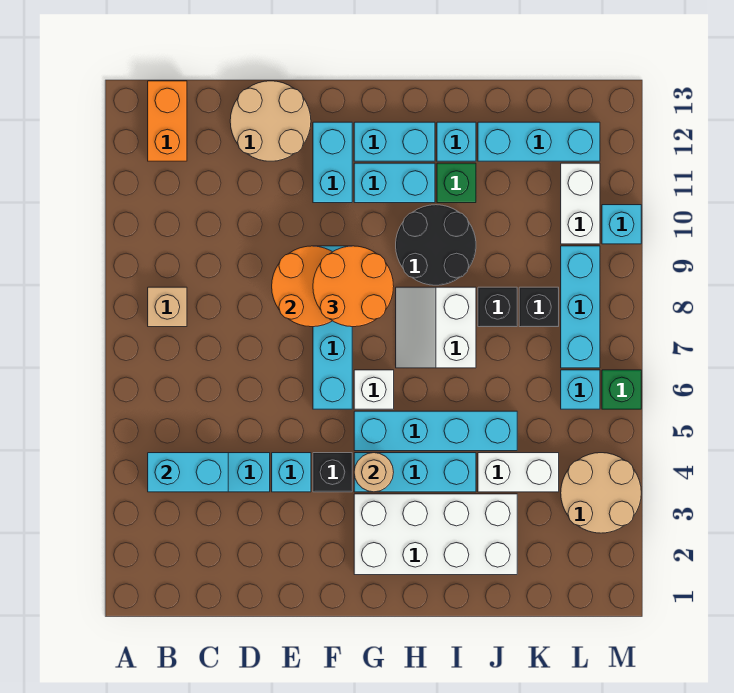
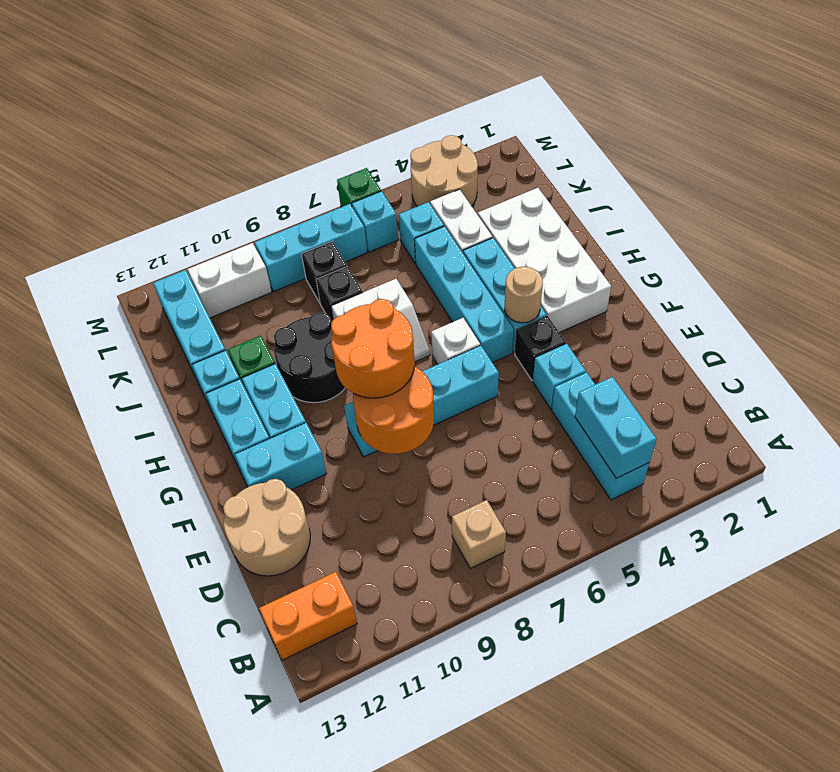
cyan 1x1 brick [602,205,641,244] -> cyan 1x1 brick moved to [399,202,444,264]

